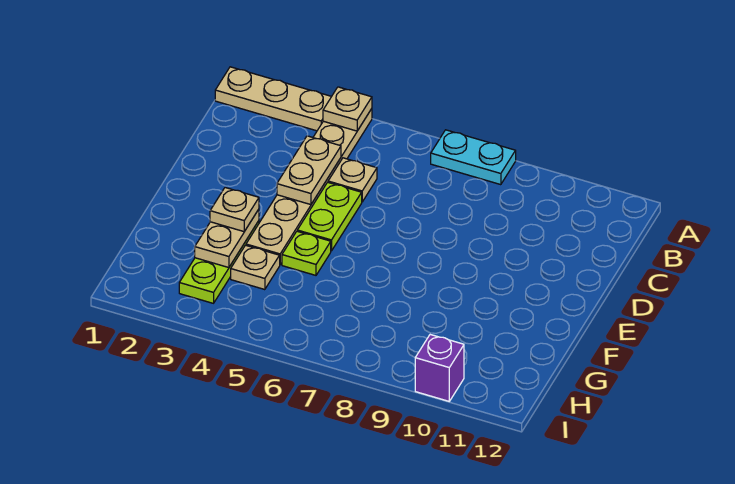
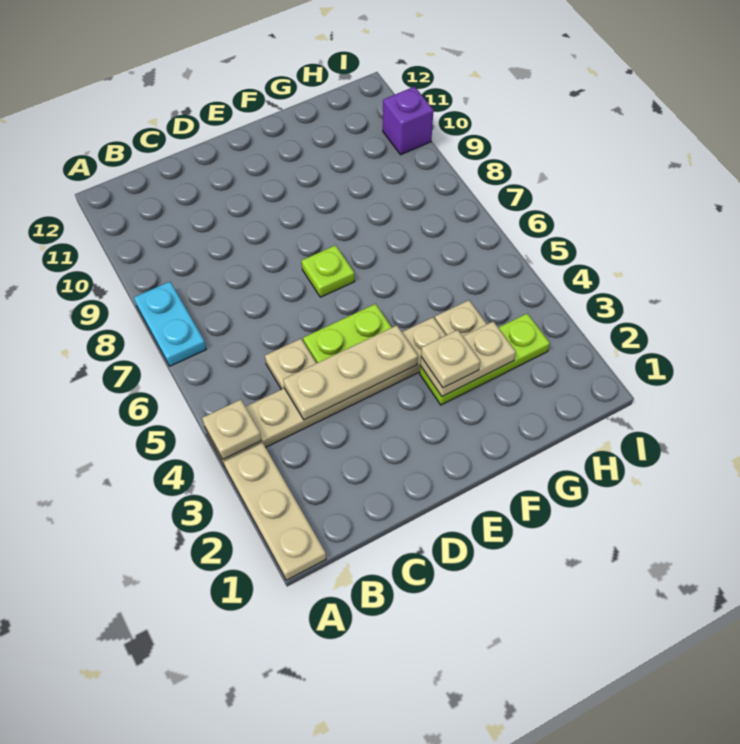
tan 1x2 plate [277,136,341,205] -> tan 1x3 plate [283,325,418,420]
lime 1x1 plate [282,231,331,275] -> lime 1x1 plate moved to [302,245,355,297]

